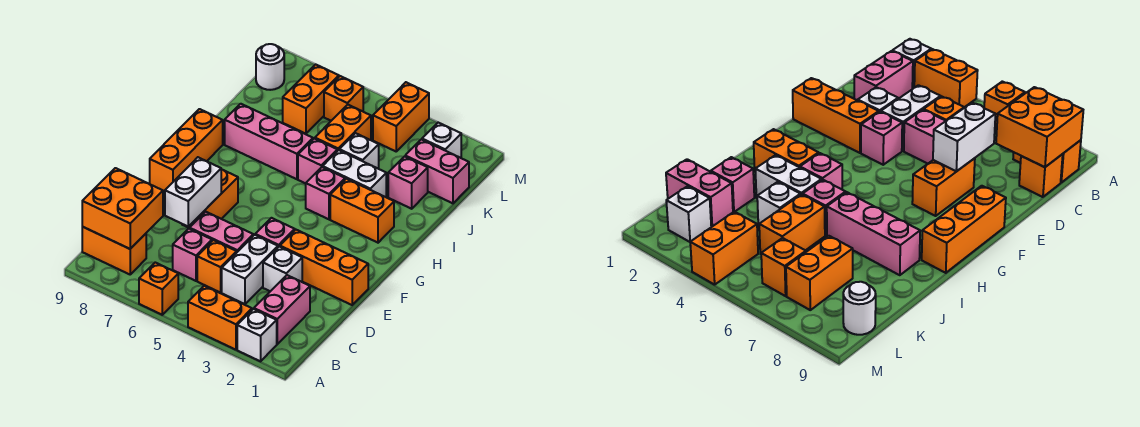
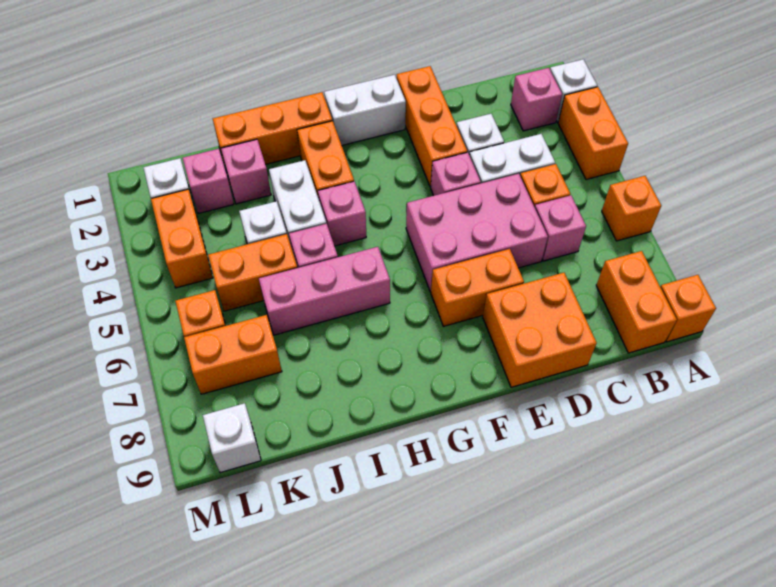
pink 1x2 brick [254,275,310,344] -> pink 1x1 brick [511,68,562,131]
orange 2x2 brick [82,168,163,249] -> orange 2x2 brick moved to [483,273,597,387]
orange 1x1 brick [1019,154,1063,197] -> orange 1x1 brick moved to [660,275,716,342]
pink 1x2 brick [190,212,253,252] -> pink 2x3 brick [406,174,548,292]
white 1x2 brick [165,157,221,226] -> white 1x2 brick moved to [324,75,406,145]
orange 1x3 brick [150,109,223,191] -> orange 1x3 brick moved to [213,92,332,168]
pink 1x3 brick [225,104,313,179] -> pink 1x3 brick turned to [259,247,390,335]
pink 1x2 brick [405,139,469,203] -> pink 1x1 brick [183,149,234,214]
orange 1x2 brick [373,82,429,151] -> orange 1x2 brick turned to [151,189,213,288]
white 1x1 round brick [256,44,284,90] -> white 1x1 brick [203,403,261,473]

